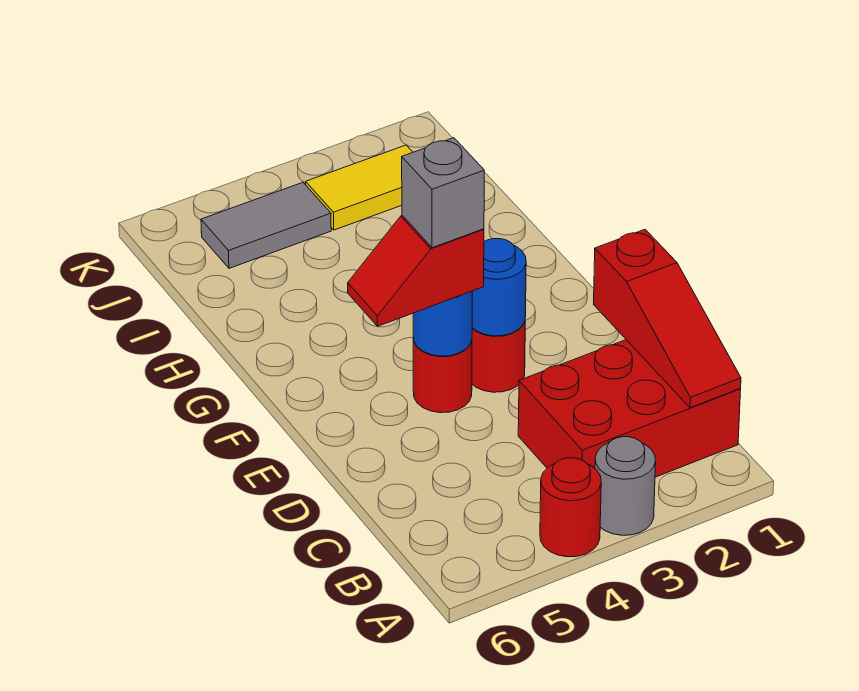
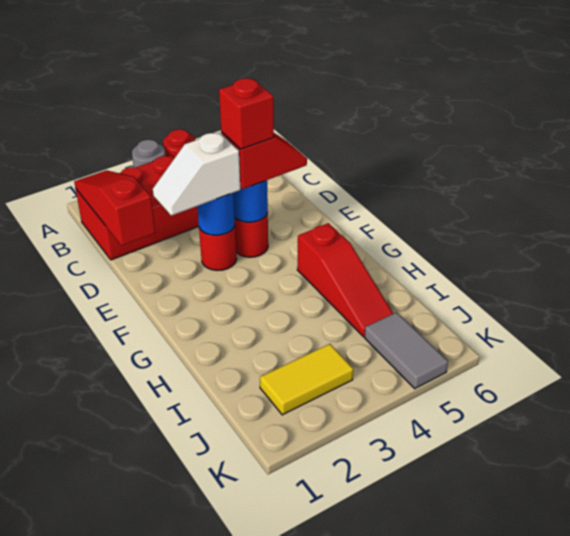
none -> white 1x2 slope [153,132,240,216]
grey 1x1 brick [402,138,484,248] -> red 1x1 brick [219,78,274,149]
none -> red 1x3 slope [297,223,393,337]
grey 1x2 tile [201,182,331,268] -> grey 1x2 tile turned to [365,312,448,389]

